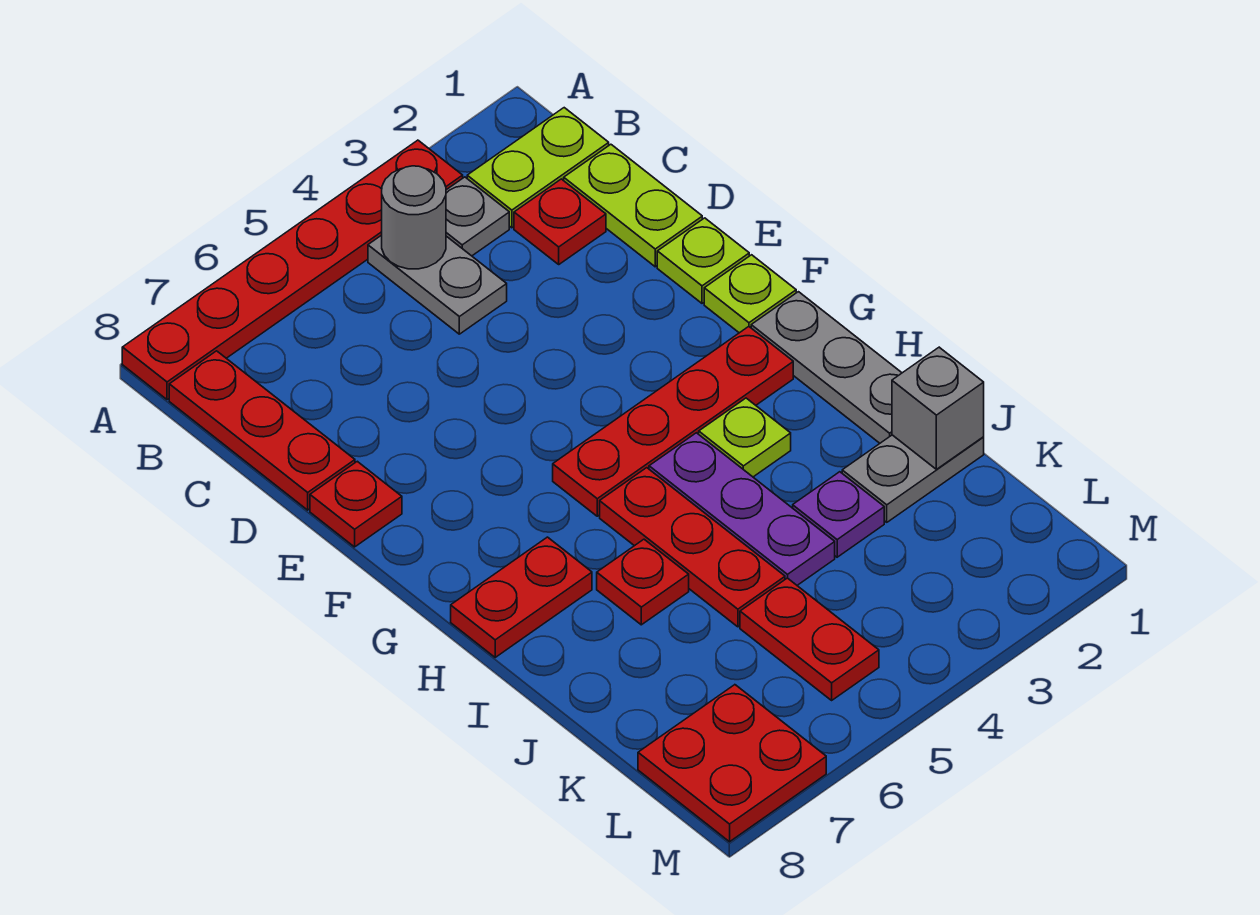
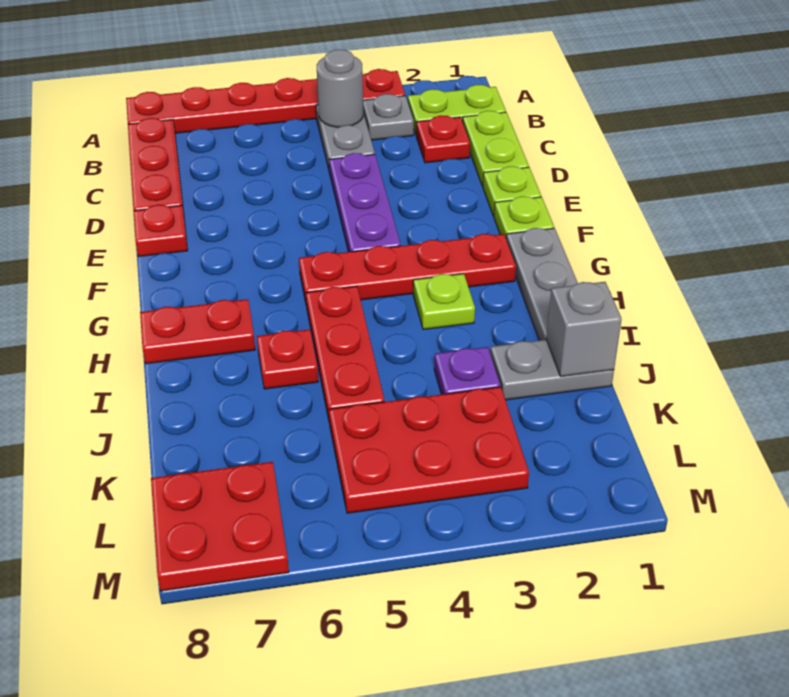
purple 1x3 plate [649,433,835,585] -> purple 1x3 plate moved to [329,153,401,252]
red 1x2 plate [740,578,879,700] -> red 2x3 plate [329,387,529,513]

